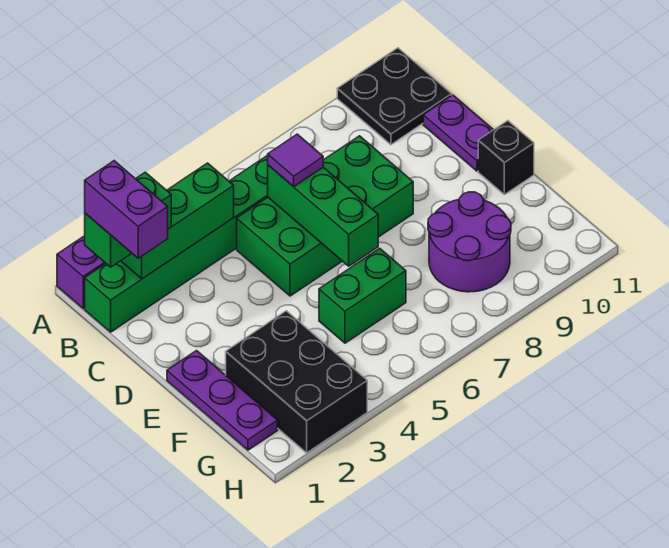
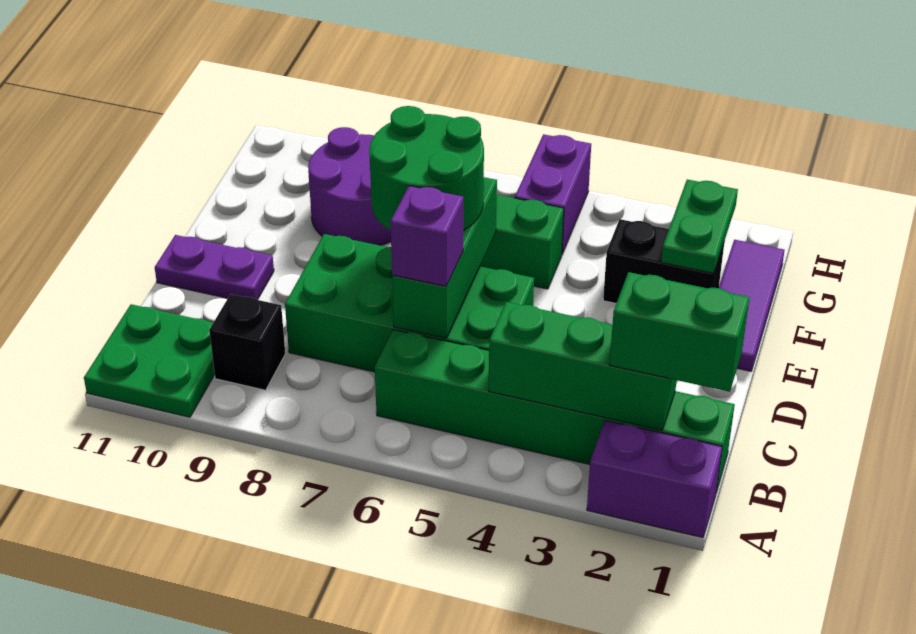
black 2x2 plate [337,48,452,145] -> green 2x2 plate [84,304,215,417]
purple 1x2 brick [85,161,168,258] -> purple 1x2 brick moved to [515,134,591,254]
purple 1x1 tile [268,134,323,187] -> purple 1x1 brick [390,186,463,286]
purple 1x2 plate [423,95,493,171] -> purple 1x2 plate turned to [155,235,274,300]
none -> green 2x2 round brick [369,106,484,230]
purple 1x3 plate [167,351,278,450] -> purple 1x3 tile [719,240,785,371]
black 1x1 brick [478,121,534,195] -> black 1x1 brick moved to [209,294,285,390]
black 2x3 brick [226,311,367,453] -> black 1x2 brick [603,219,724,303]
none -> green 1x2 plate [661,179,738,273]

